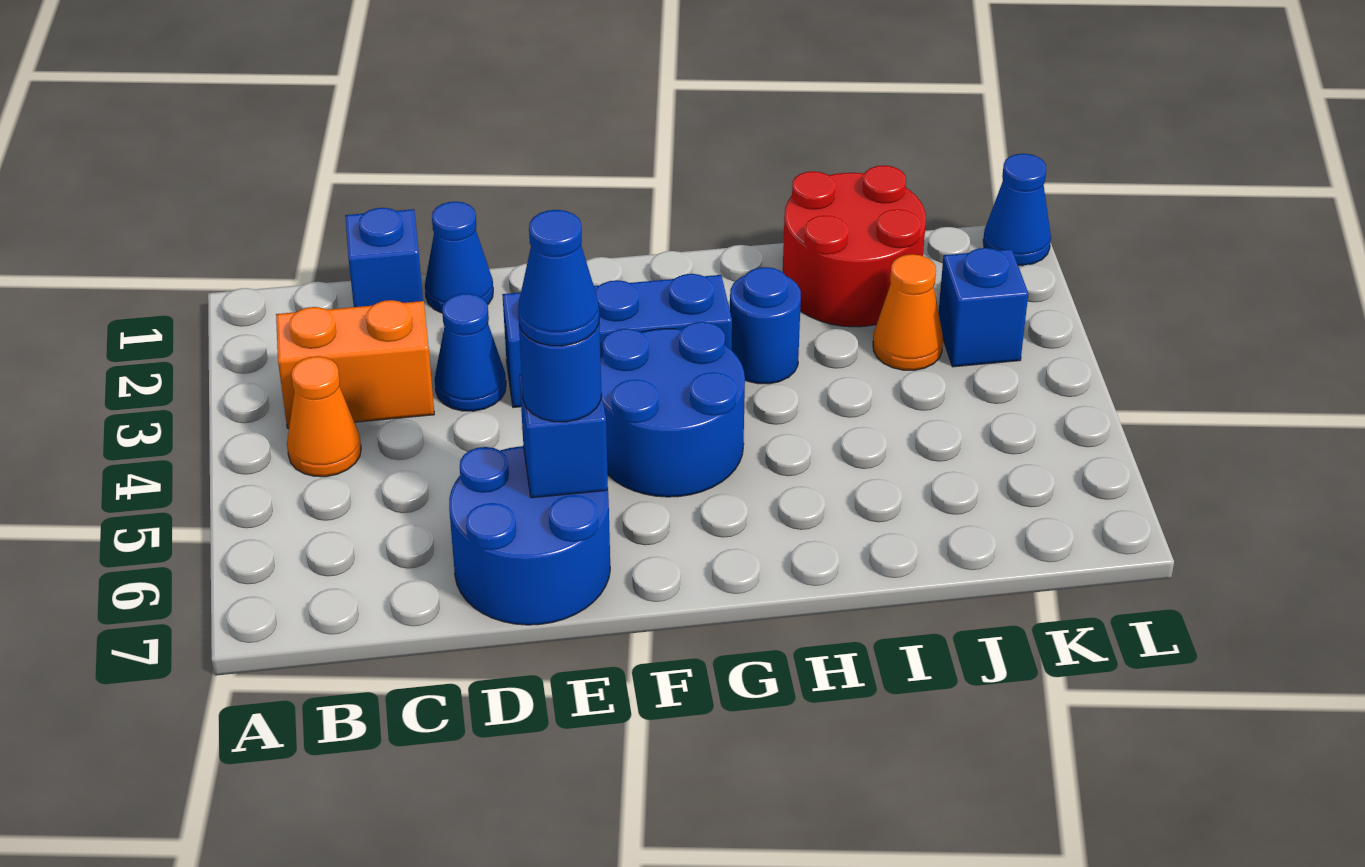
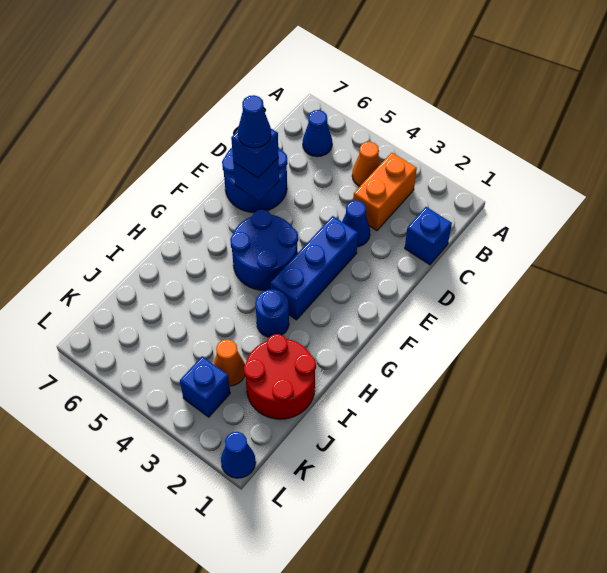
blue 1x1 cone [425,202,493,313] -> blue 1x1 cone moved to [303,110,332,157]
blue 1x1 round brick [519,324,601,422] -> blue 1x1 brick [231,129,279,178]

